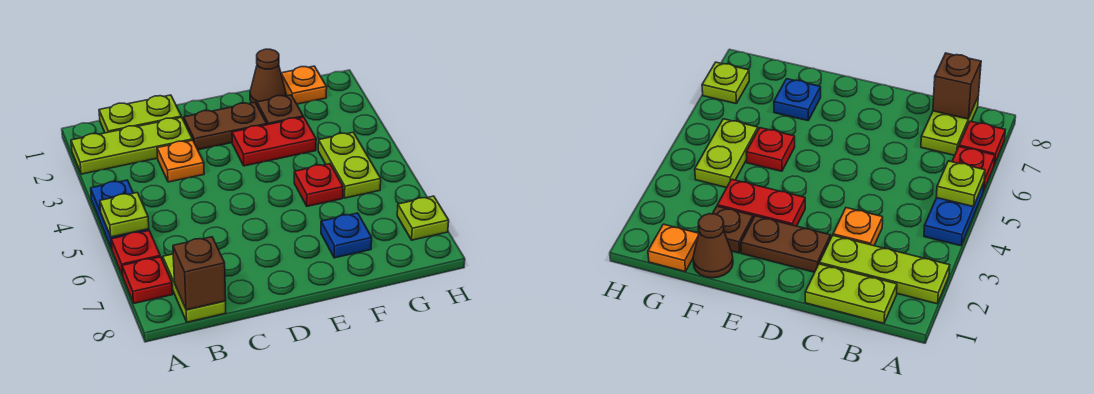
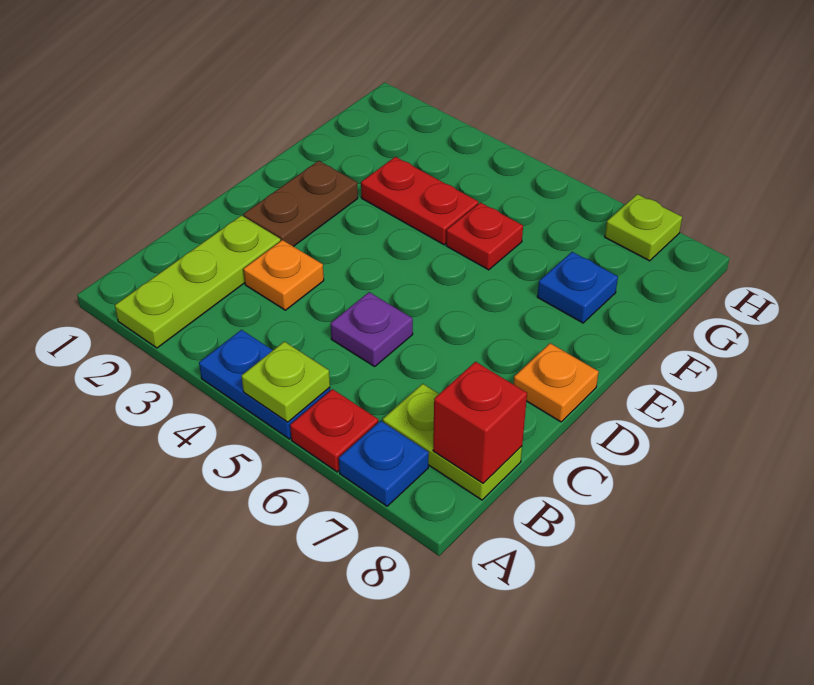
red 1x1 plate [122,257,173,303] -> blue 1x1 plate [339,421,429,506]
lime 1x2 plate [99,95,181,133] -> none
brown 1x1 brick [173,237,226,310] -> red 1x1 brick [433,362,527,483]
none -> purple 1x1 plate [331,292,413,366]
red 1x2 plate [232,117,316,166] -> red 1x2 plate turned to [361,157,478,245]
brown 1x1 cone [250,49,286,105] -> none
brown 1x1 plate [257,95,303,125] -> none
orange 1x1 plate [281,66,327,104] -> orange 1x1 plate moved to [514,343,599,422]
lime 1x2 plate [318,132,381,198] -> none

